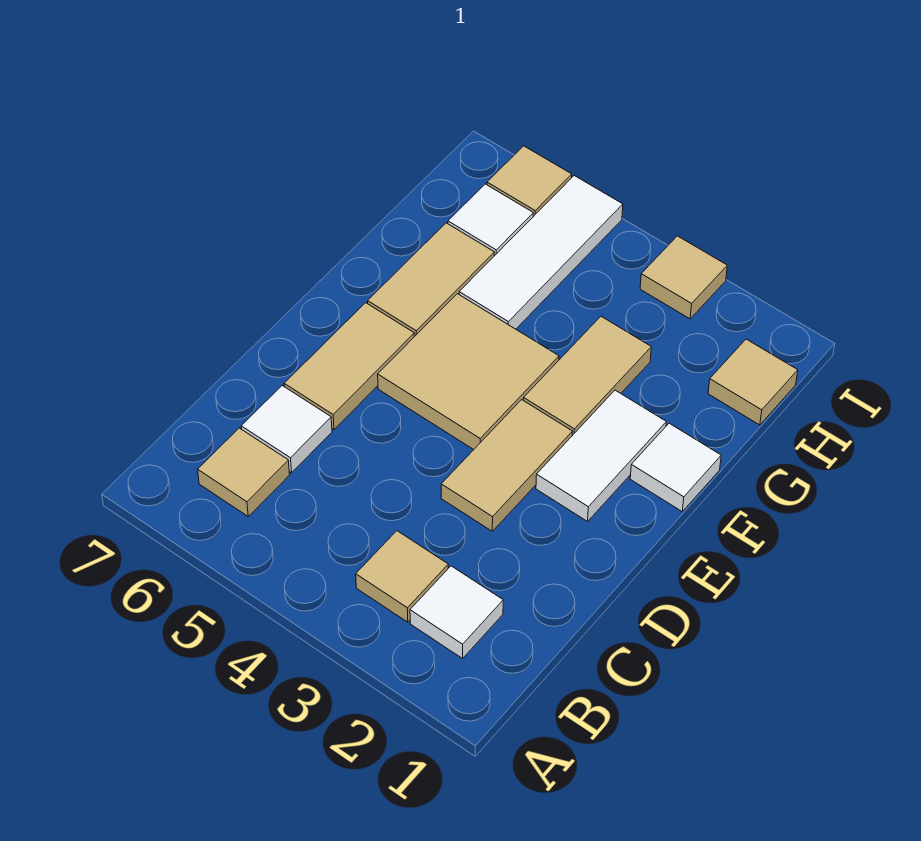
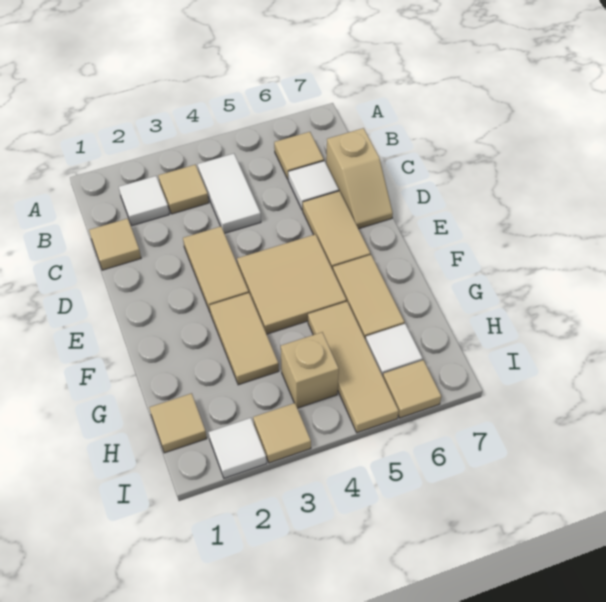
none -> tan 1x1 tile [89,218,141,270]
none -> tan 1x2 slope [326,128,393,229]
white 1x2 tile [536,390,666,521] -> white 1x2 tile moved to [198,154,261,233]
white 1x1 tile [630,423,721,511] -> white 1x1 tile moved to [208,418,267,478]
white 1x3 tile [459,176,623,329] -> tan 1x3 tile [308,302,399,433]
none -> tan 1x1 brick [281,332,339,408]

